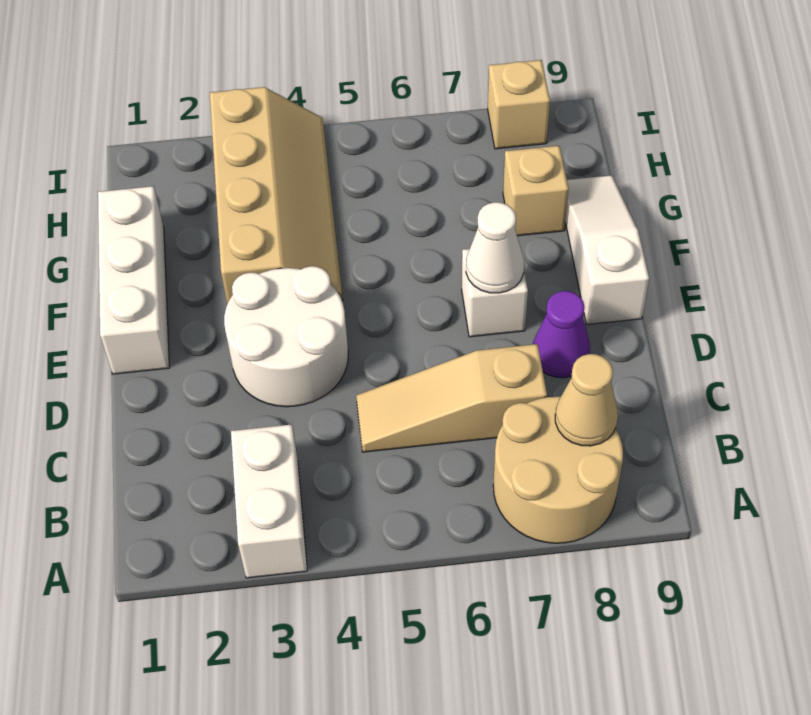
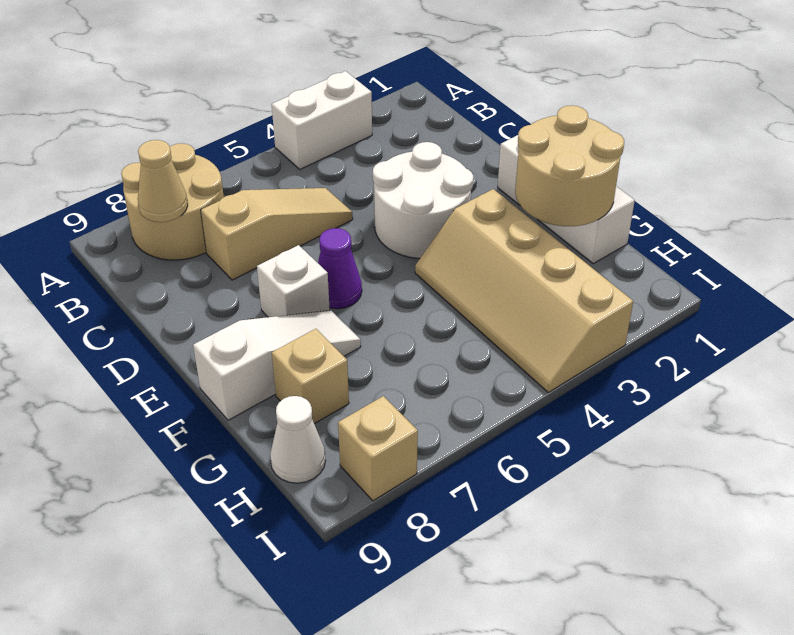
white 1x2 brick [231,424,307,578] -> white 1x2 brick turned to [272,71,372,169]
purple 1x1 cone [533,291,590,378] -> purple 1x1 cone moved to [318,228,362,309]
white 1x1 cone [466,202,524,293] -> white 1x1 cone moved to [270,396,326,483]
white 1x3 slope [565,175,649,324] -> white 1x3 slope turned to [193,310,361,420]
none -> tan 2x2 round brick [515,105,624,226]

